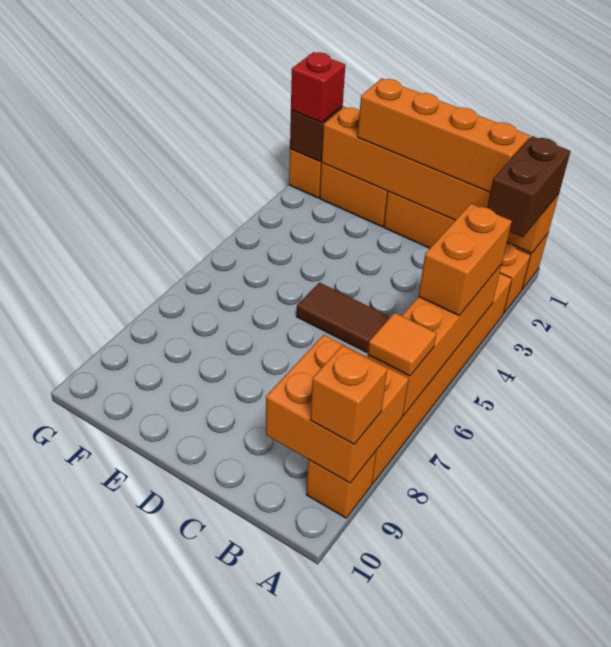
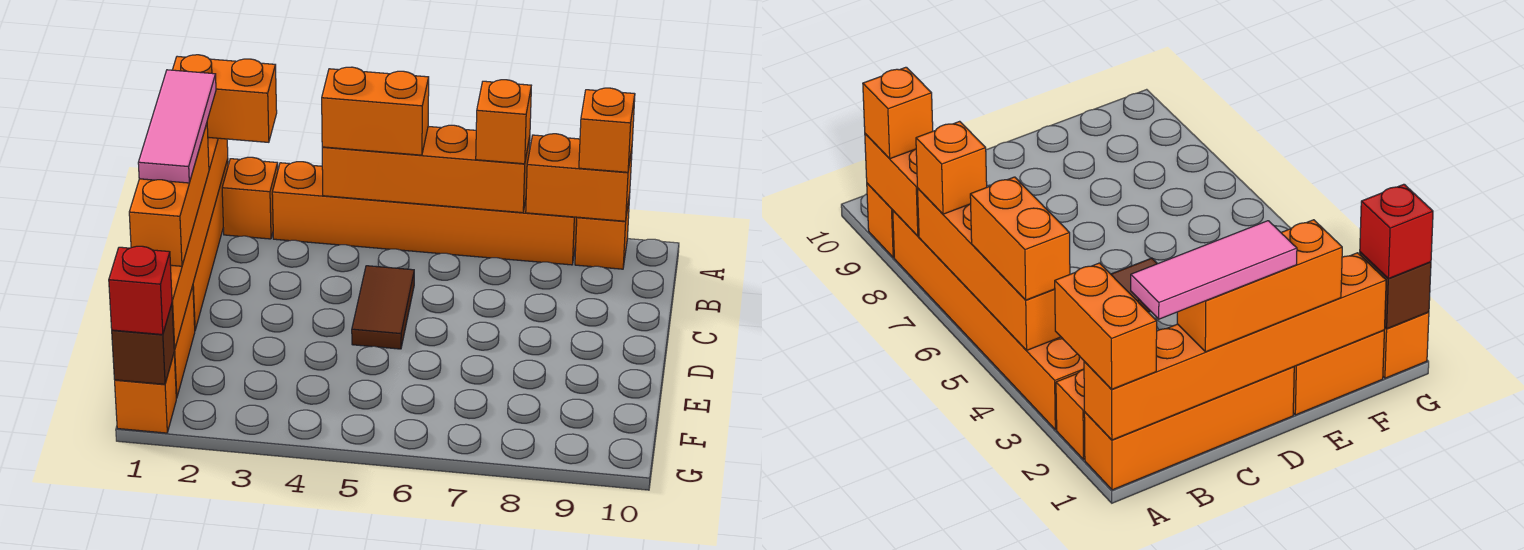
brown 1x2 brick [487,136,570,237] -> orange 1x2 brick [173,55,277,142]
orange 1x1 tile [368,313,436,376] -> orange 1x1 brick [476,80,531,164]
orange 2x2 brick [266,335,409,483] -> orange 1x2 brick [526,134,632,221]
orange 1x4 brick [358,78,530,192] -> orange 1x3 brick [129,124,209,266]
none -> pink 1x3 tile [138,70,216,183]

